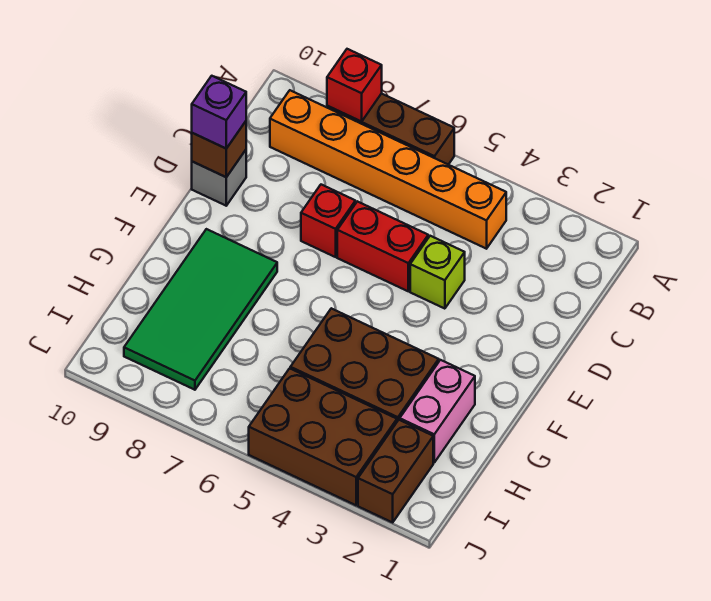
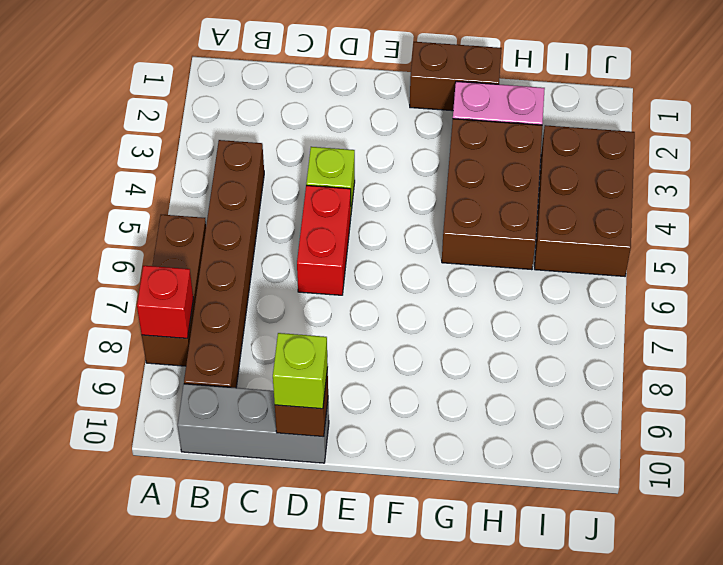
orange 1x6 brick [270,90,506,249] -> brown 1x6 brick [184,140,264,388]
red 1x1 brick [301,185,355,257] -> none
grey 1x1 brick [192,150,246,206] -> grey 1x3 brick [178,384,329,463]
purple 1x1 brick [192,76,246,148] -> lime 1x1 brick [273,333,328,409]
green 2x4 tile [124,229,277,390] -> none
brown 1x2 brick [358,420,433,522] -> brown 1x2 brick moved to [410,42,502,111]

